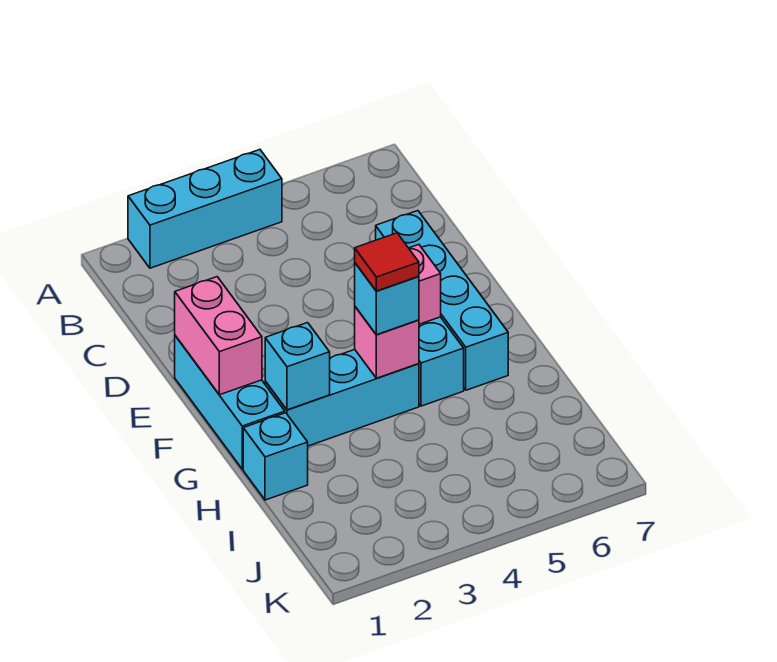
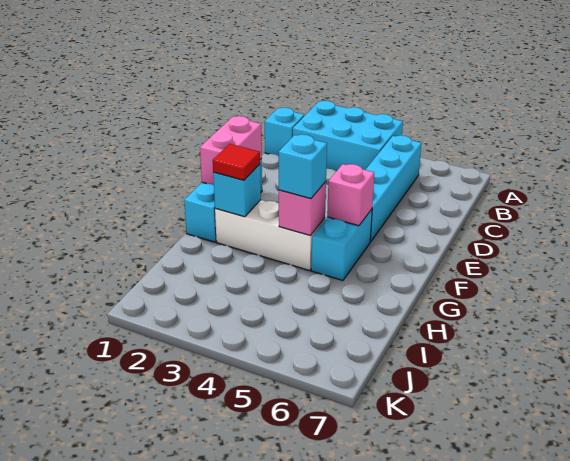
cyan 1x3 brick [128,150,282,268] -> cyan 2x3 brick [293,101,403,171]
cyan 1x4 brick [376,211,508,390] -> cyan 1x4 brick moved to [366,135,422,242]
cyan 1x3 brick [265,350,419,446] -> white 1x3 brick [215,200,325,271]
red 1x1 tile [355,233,419,291] -> red 1x1 tile moved to [213,144,260,180]
cyan 1x1 brick [243,413,308,500] -> cyan 1x1 brick moved to [265,108,304,156]

